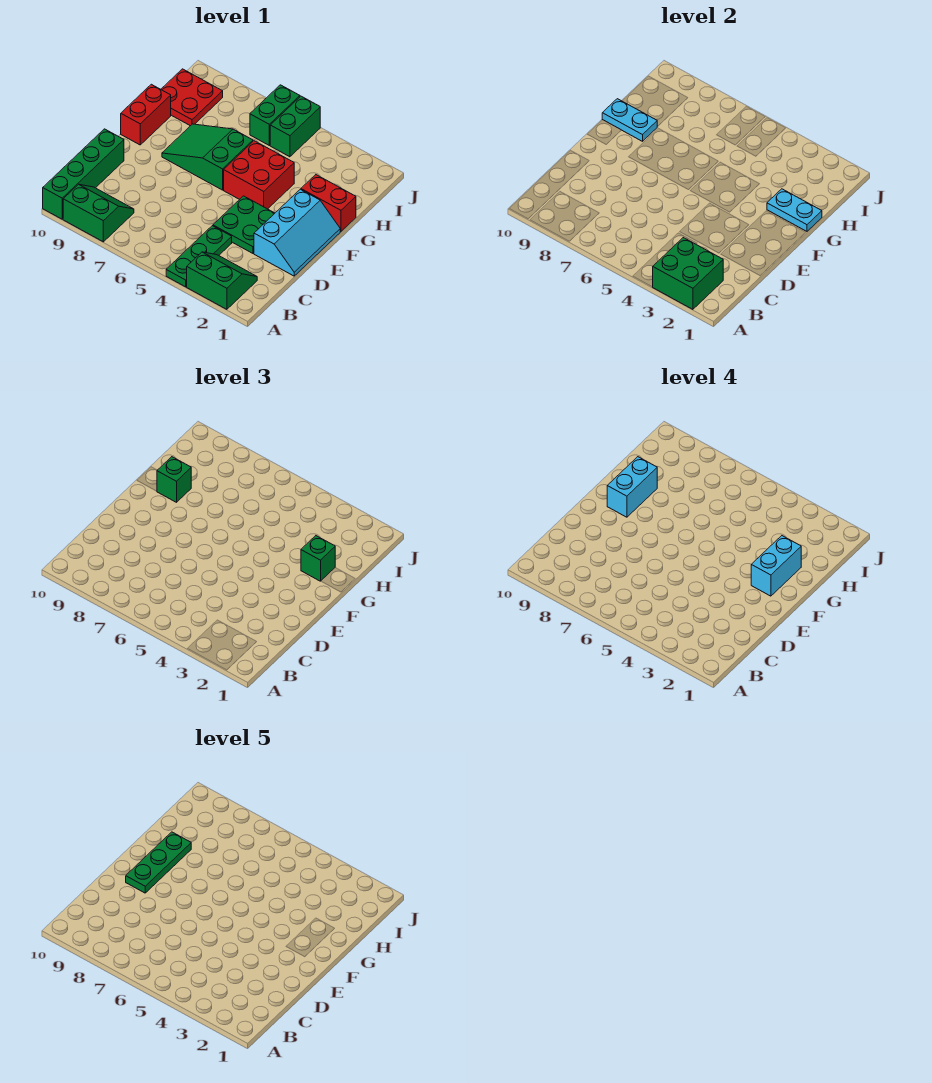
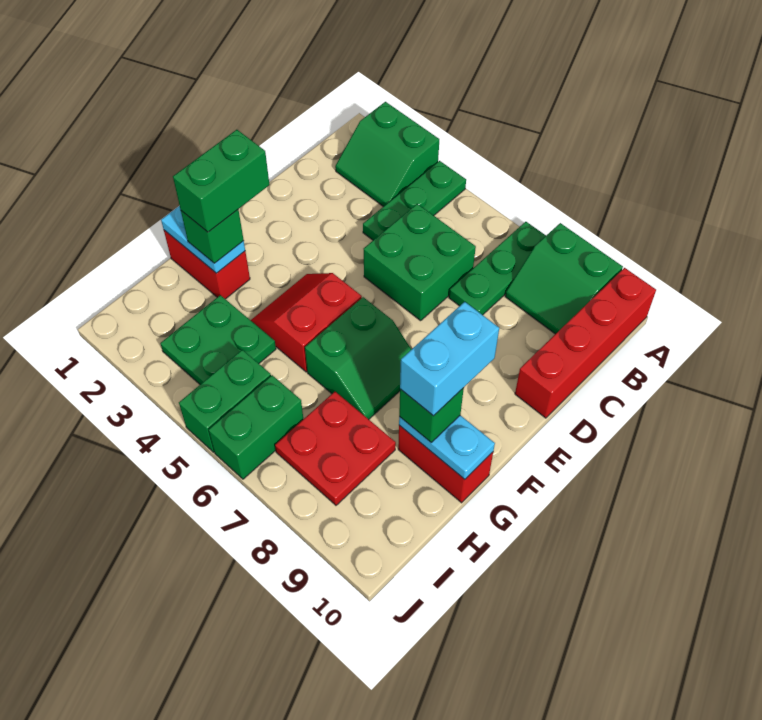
green 2x2 brick [653,238,723,309] -> green 2x2 brick moved to [364,204,476,321]
green 1x4 brick [43,129,124,219] -> red 1x4 brick [515,268,656,418]
cyan 2x3 slope [254,189,340,276] -> none
green 2x2 plate [213,196,275,253] -> green 2x2 plate moved to [160,295,276,384]
green 1x3 plate [126,832,191,893] -> green 1x3 plate moved to [449,222,546,315]
cyan 1x2 brick [751,536,801,596] -> green 1x2 brick [173,130,269,232]
red 2x2 brick [224,141,294,209] -> red 2x2 slope [251,273,362,372]
green 2x3 slope [162,124,253,190] -> green 2x2 slope [305,297,412,419]
red 1x2 brick [121,84,171,145] -> red 1x2 brick turned to [398,425,493,503]
red 2x2 plate [161,69,223,126] -> red 2x2 plate moved to [275,392,396,505]

